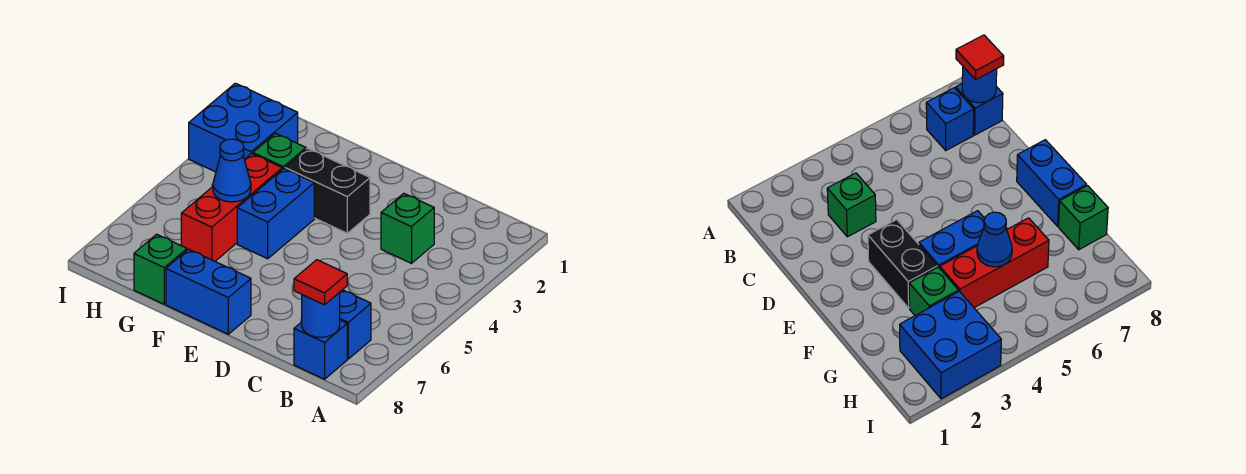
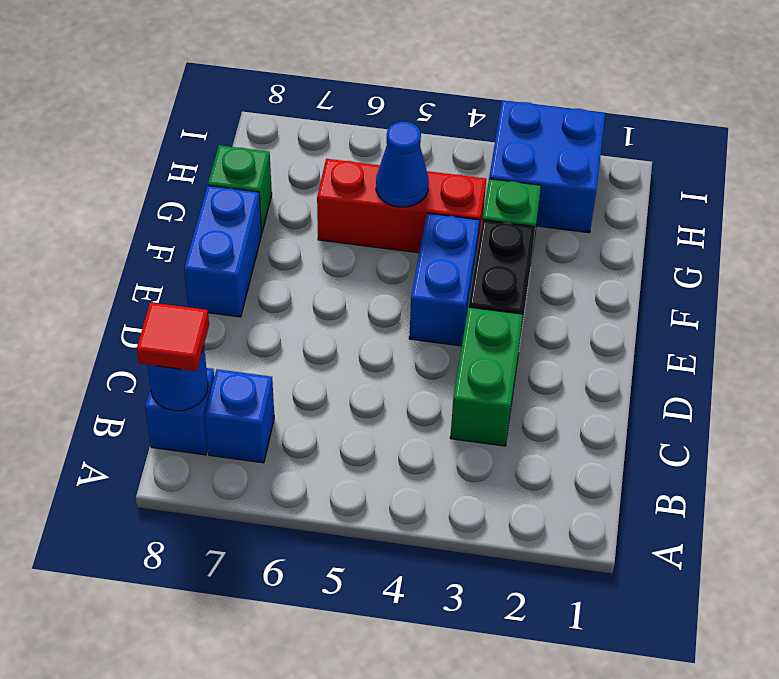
green 1x1 brick [381,193,434,263] -> green 1x2 brick [450,307,523,446]
blue 1x2 brick [237,169,314,259] -> blue 1x2 brick turned to [409,213,480,346]

